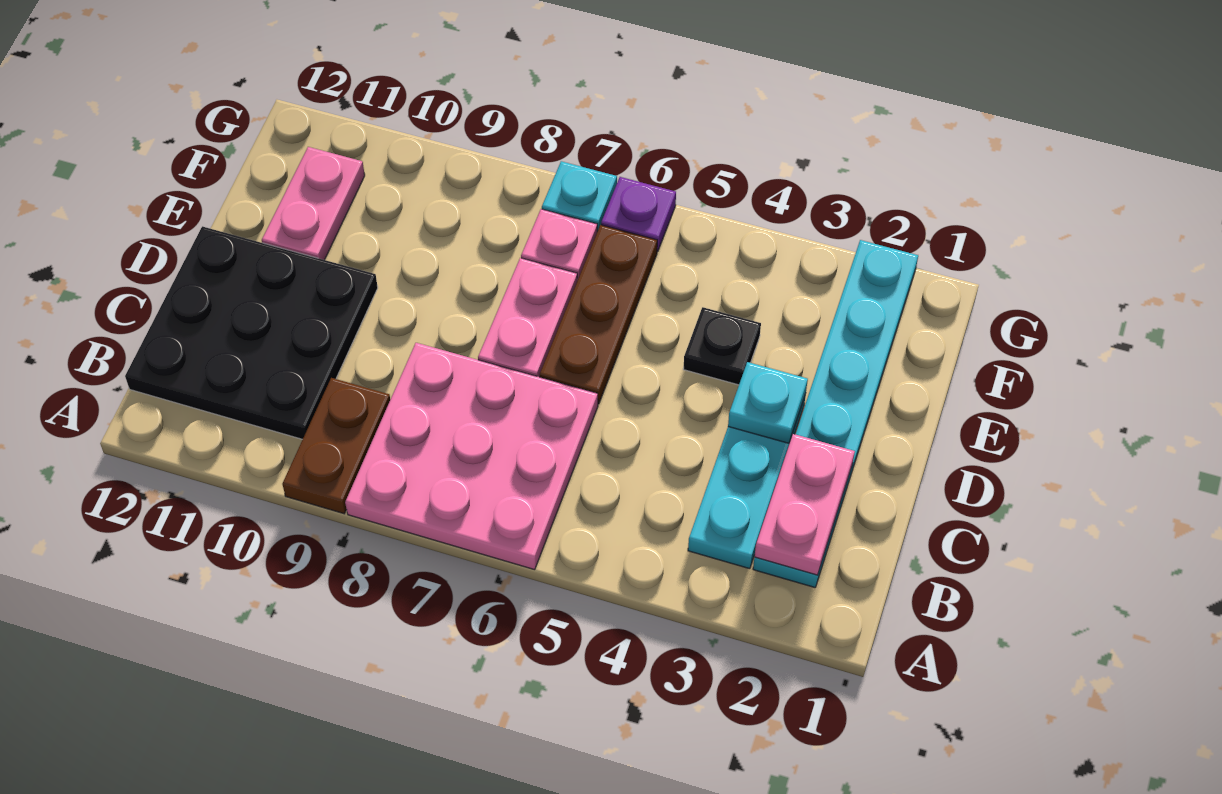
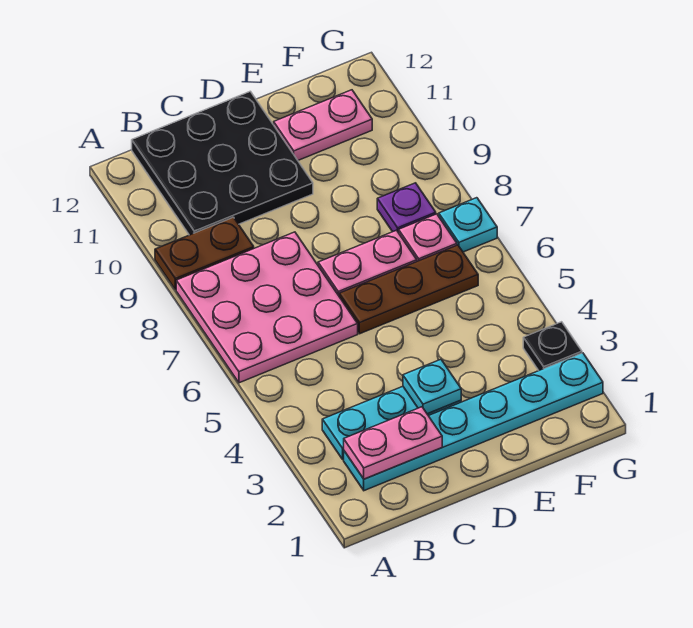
black 1x1 plate [684,307,761,385] -> black 1x1 plate moved to [523,322,582,370]
purple 1x1 plate [601,177,676,252] -> purple 1x1 plate moved to [377,183,436,233]

